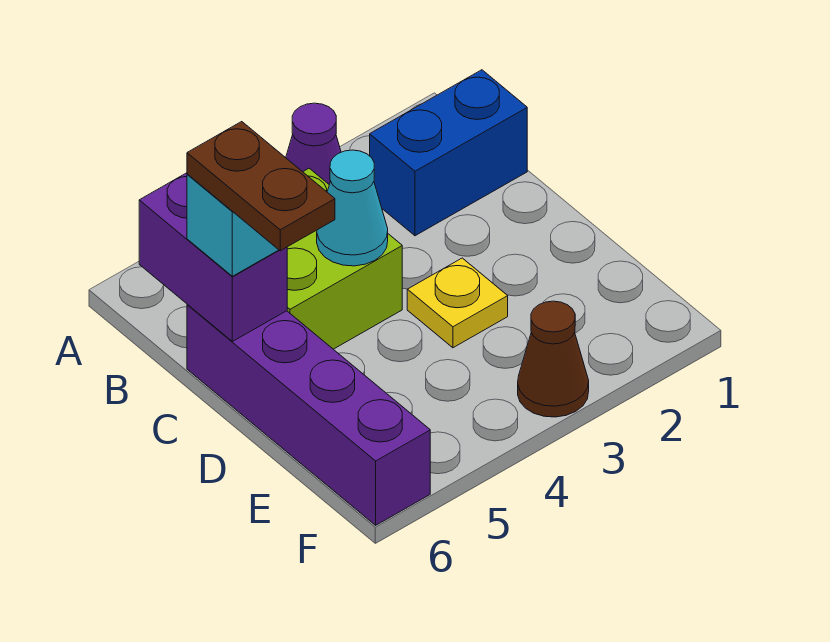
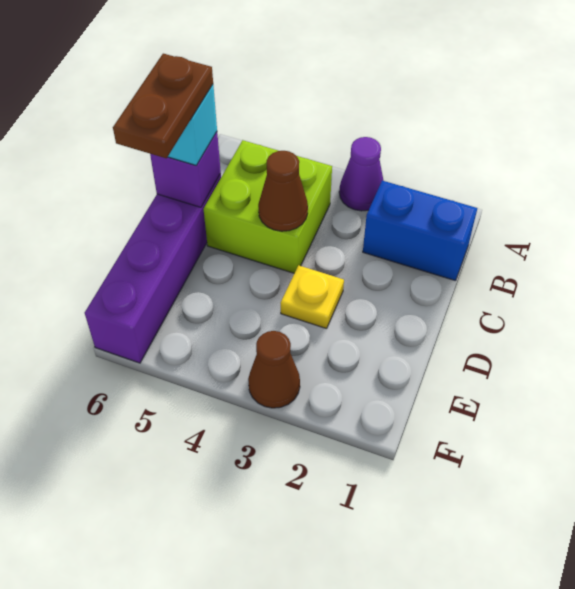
purple 1x2 brick [139,173,287,341] -> purple 1x1 brick [150,132,221,207]
cyan 1x1 cone [317,150,388,266] -> brown 1x1 cone [258,151,308,231]

